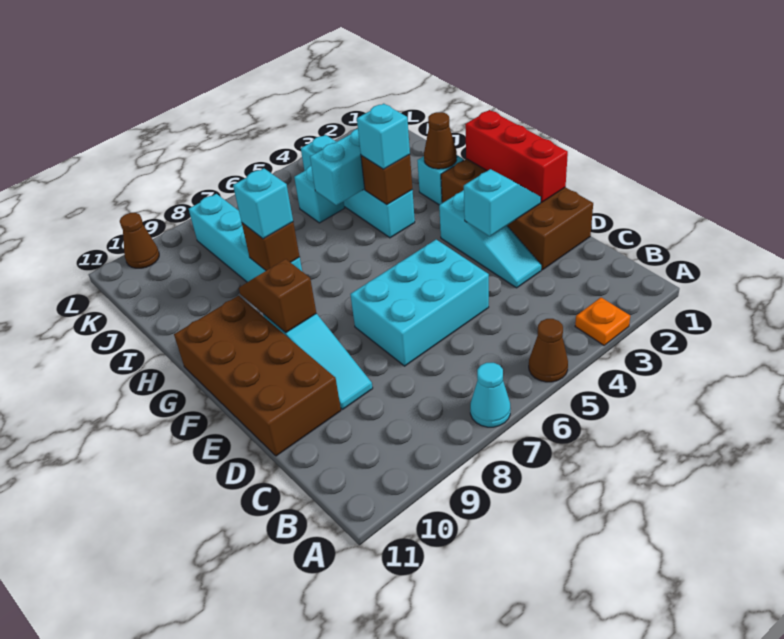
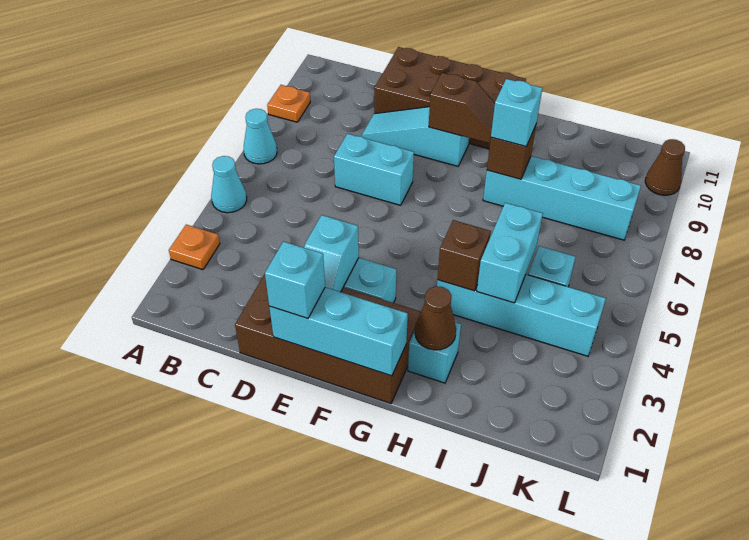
brown 1x1 cone [529,319,568,382] -> cyan 1x1 cone [211,156,247,213]
none -> orange 1x1 plate [267,85,310,122]
cyan 2x3 brick [350,240,489,366] -> cyan 1x2 brick [334,134,414,205]
red 1x3 brick [465,110,568,202] -> cyan 1x3 brick [269,287,408,376]
cyan 1x1 brick [357,104,410,169] -> cyan 1x1 brick moved to [265,242,325,318]

